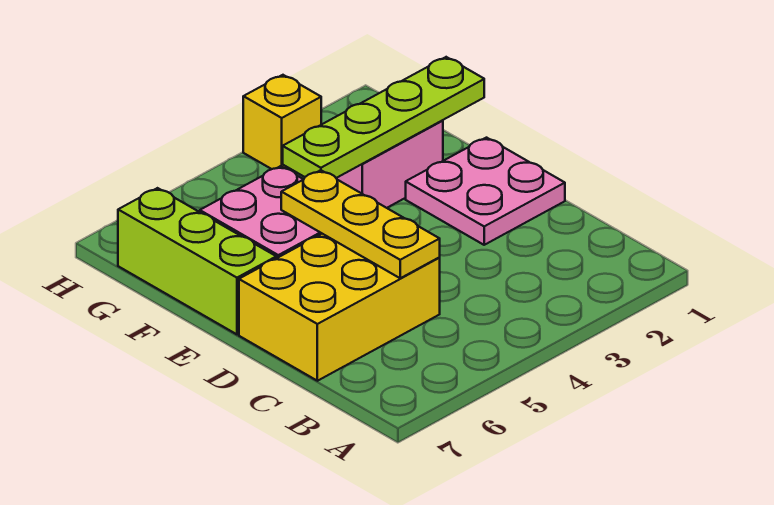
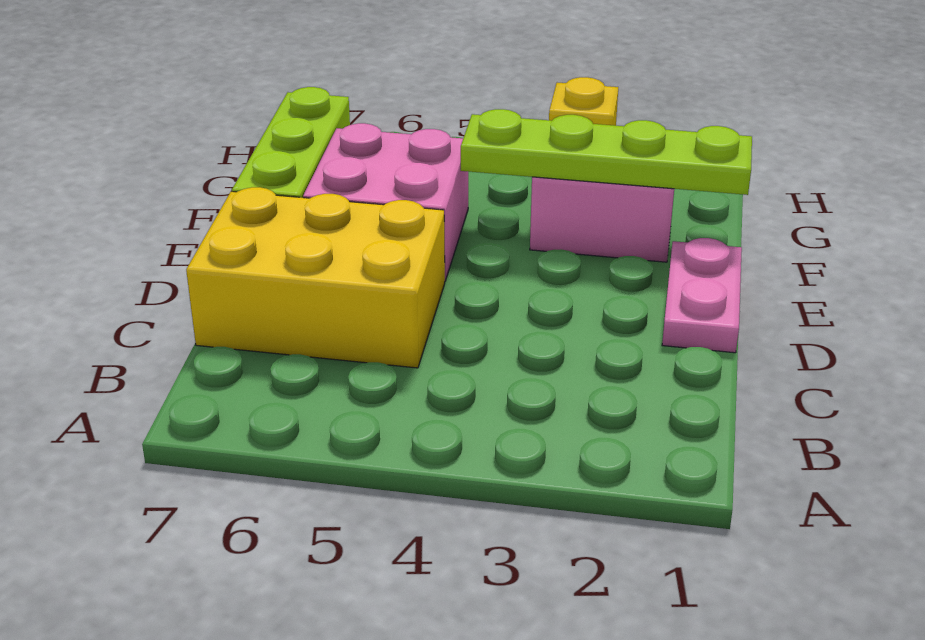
yellow 1x3 plate [281,170,440,278] -> none
pink 2x2 plate [406,138,565,245] -> pink 1x2 plate [662,238,742,353]

